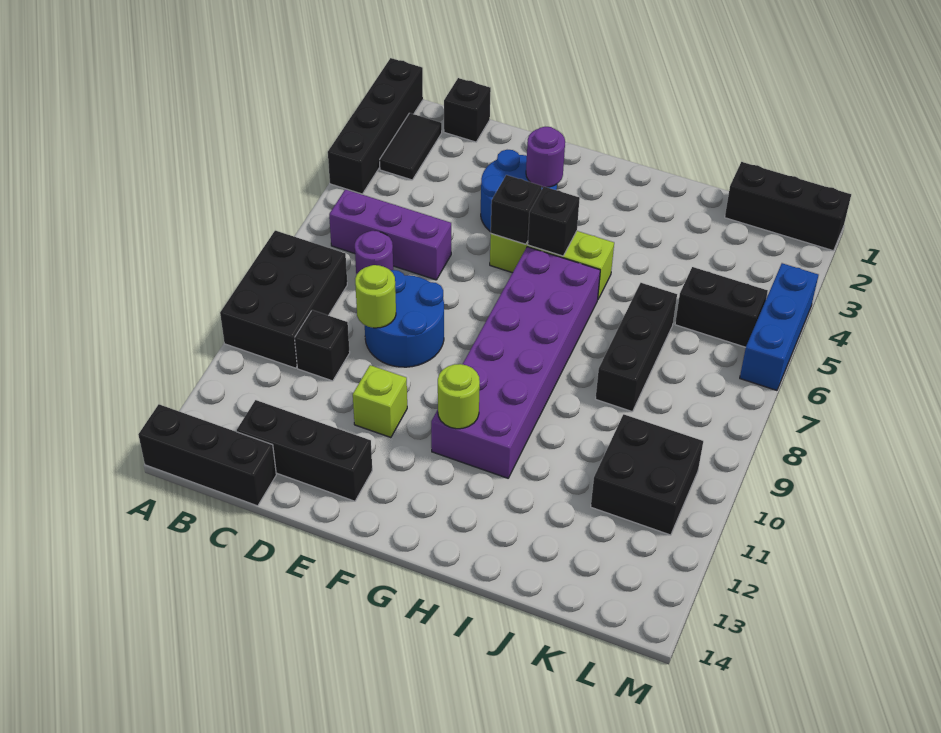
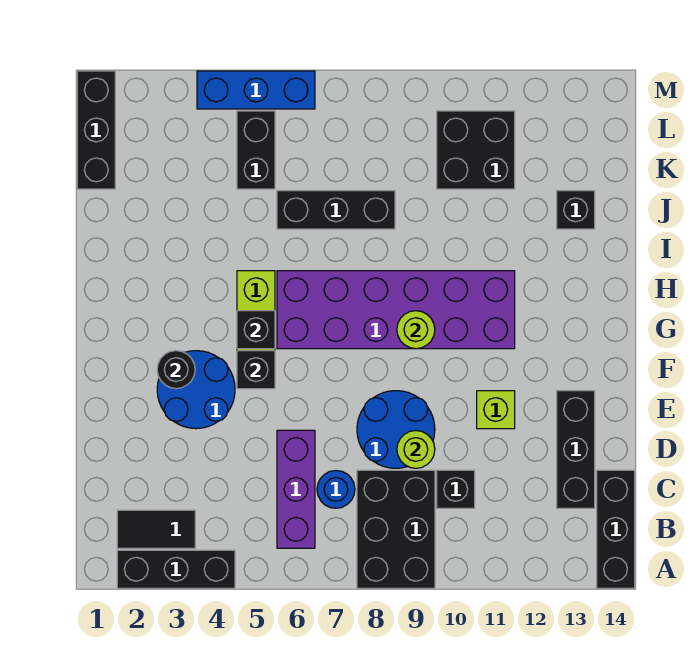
black 1x4 brick [328,58,423,194] -> black 1x3 brick [117,550,235,588]
black 2x3 brick [220,231,347,368] -> black 2x3 brick turned to [357,470,435,588]
black 1x1 brick [444,78,491,142] -> black 1x1 brick moved to [557,191,595,229]
purple 1x1 round brick [355,231,393,275] -> blue 1x1 round brick [317,470,355,508]
purple 1x1 round brick [526,127,565,187] -> black 1x1 round brick [157,351,195,389]
lime 1x1 round brick [438,364,480,429] -> lime 1x1 round brick moved to [397,311,435,349]

